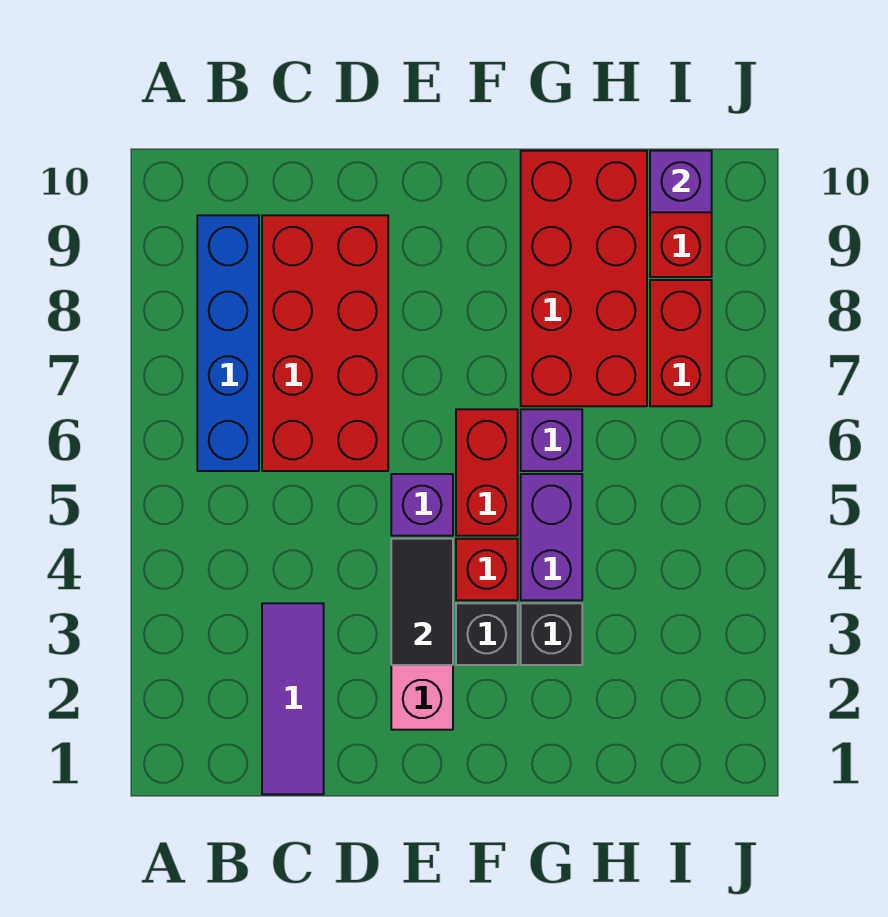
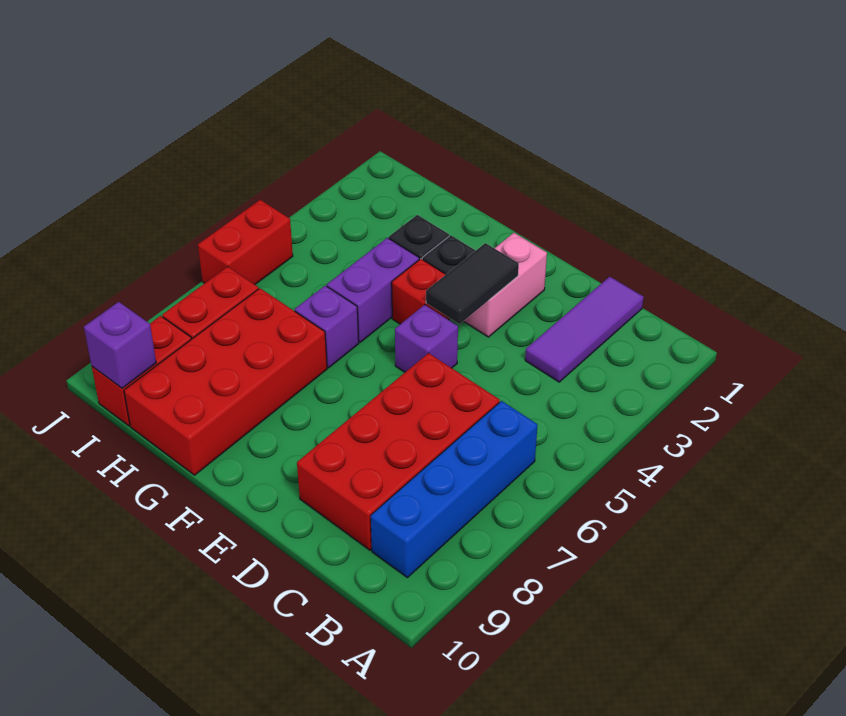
red 1x2 brick [456,409,518,536] -> red 1x2 brick moved to [198,200,293,284]

